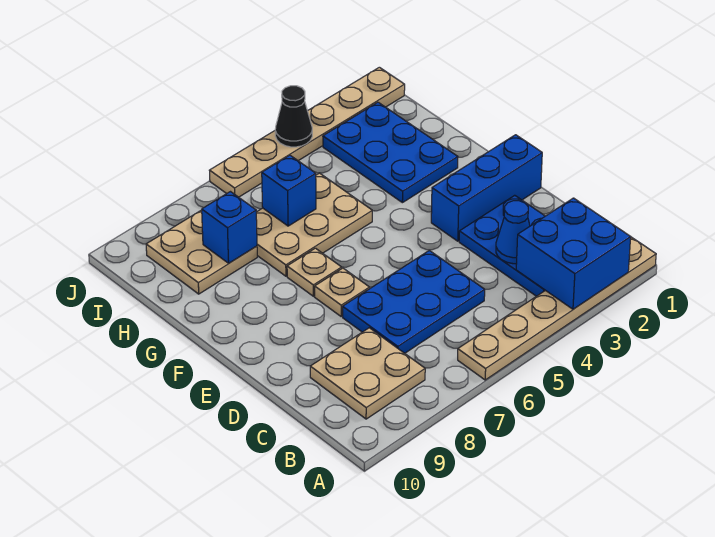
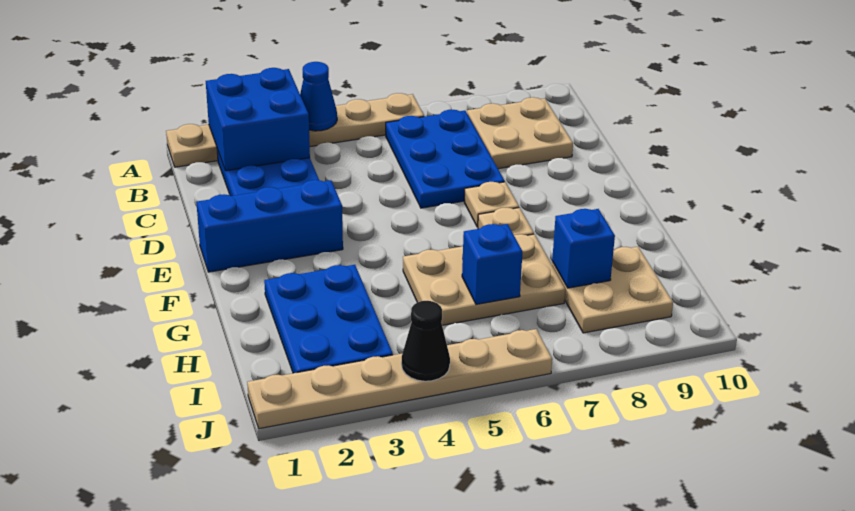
blue 1x1 cone [496,201,530,264] -> blue 1x1 cone moved to [300,62,337,131]
blue 2x3 plate [343,250,485,353] -> blue 2x3 plate turned to [386,110,505,208]

